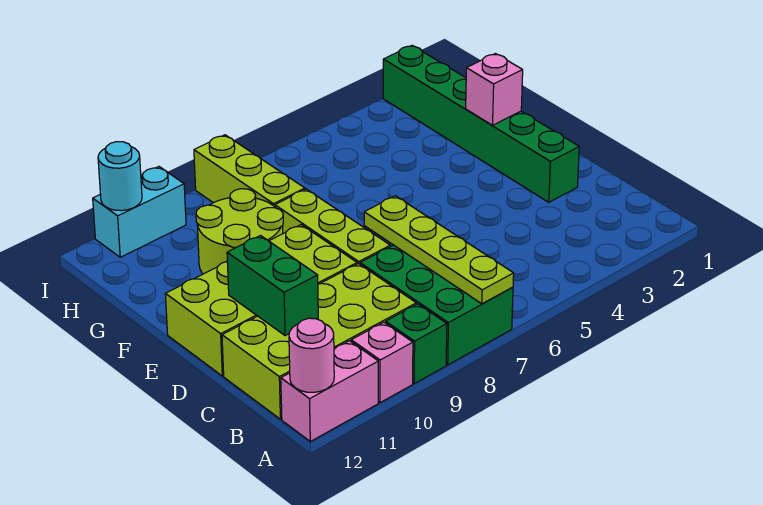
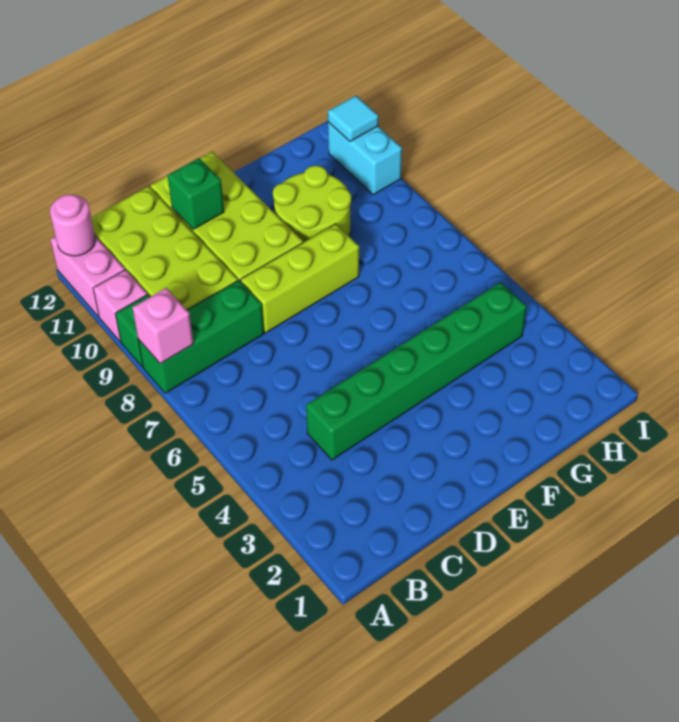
green 2x3 brick [360,245,513,365] -> green 1x3 brick [138,280,264,393]
lime 1x4 plate [364,196,514,304] -> none
green 1x2 brick [227,236,318,336] -> green 1x1 brick [168,158,224,229]
green 1x6 brick [383,46,579,202] -> green 1x6 brick moved to [306,282,527,460]
pink 1x1 brick [466,54,523,125] -> pink 1x1 brick moved to [132,288,194,364]
lime 1x3 brick [194,135,305,207] -> none
cyan 1x1 round brick [98,142,142,211] -> cyan 1x1 tile [328,96,378,141]

